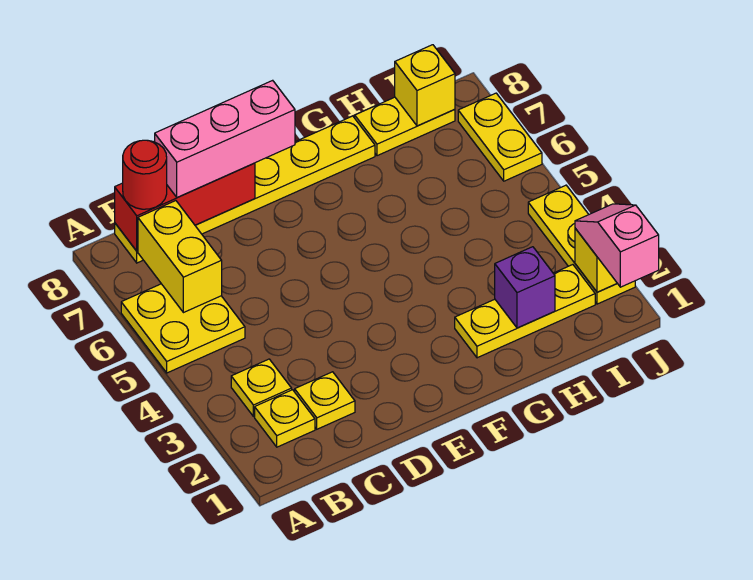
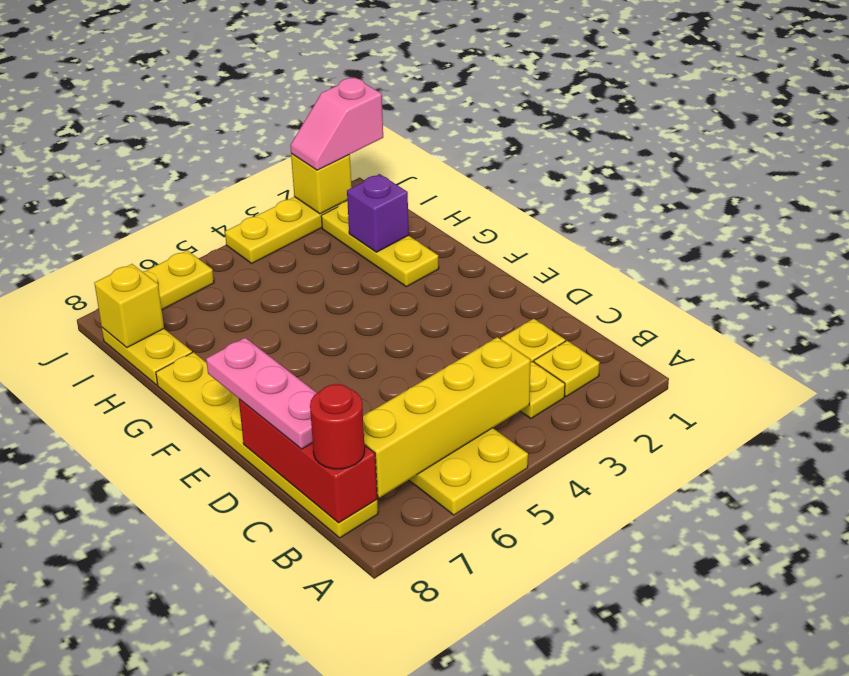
yellow 1x2 brick [138,201,222,313] -> yellow 1x4 brick [363,337,530,498]
pink 1x3 brick [155,80,295,198] -> pink 1x3 plate [206,338,317,449]

